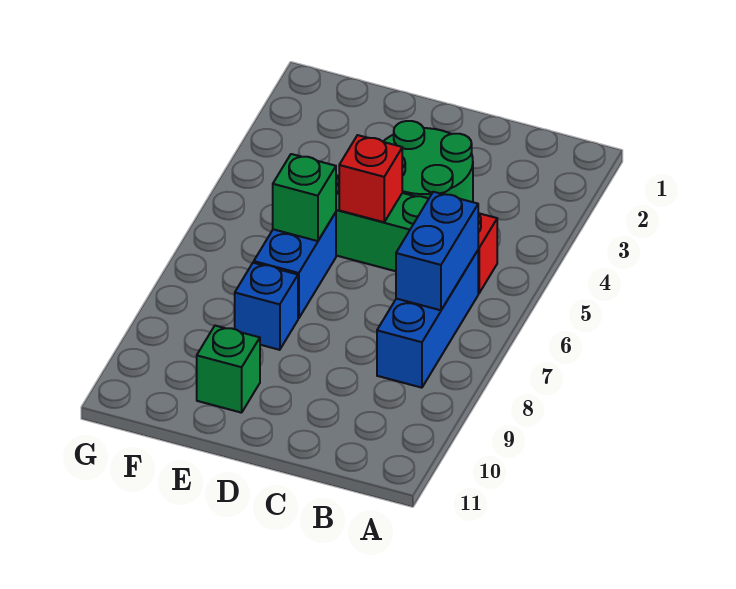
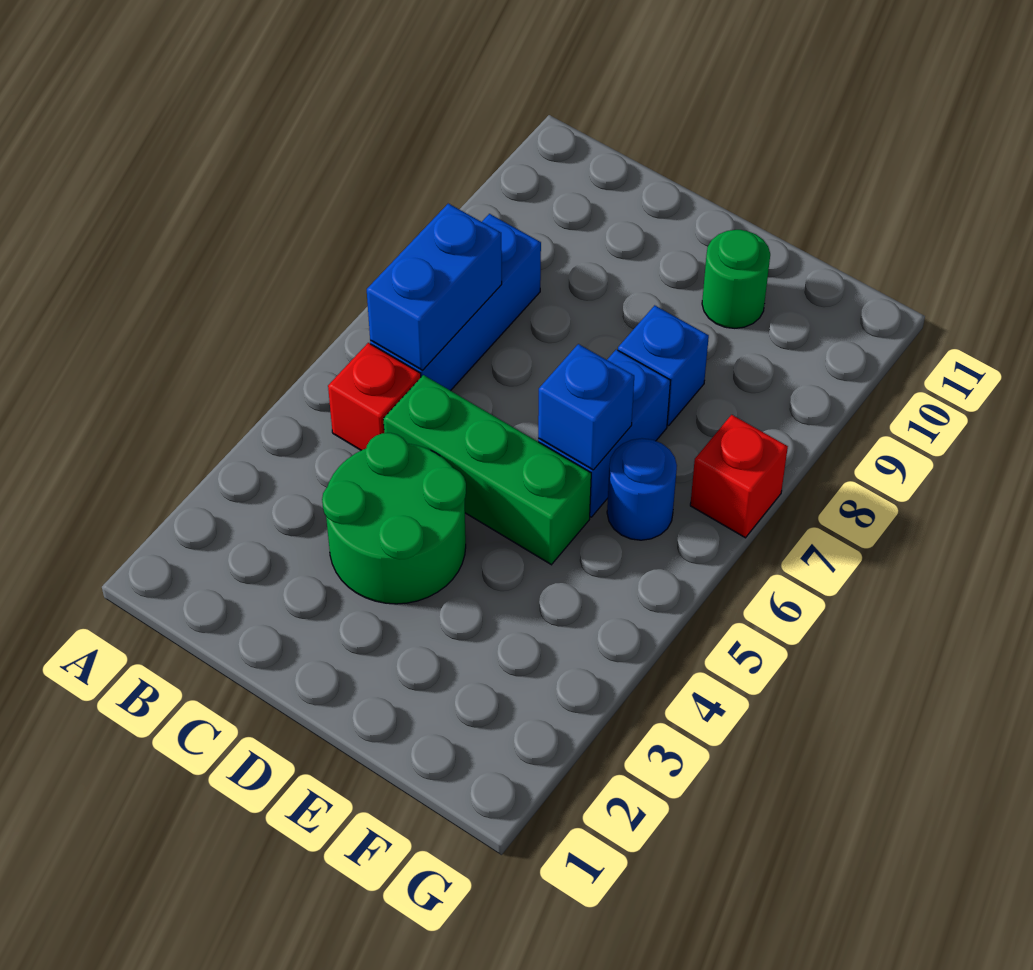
red 1x1 brick [339,135,402,222] -> red 1x1 brick moved to [690,415,788,538]
green 1x1 brick [273,154,336,241] -> blue 1x1 brick [538,344,634,470]
green 1x1 brick [197,326,260,413] -> green 1x1 round brick [702,230,770,328]
none -> blue 1x1 round brick [607,438,677,540]

